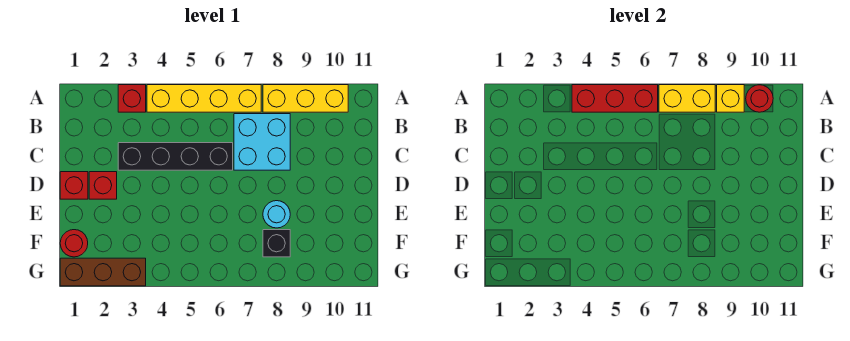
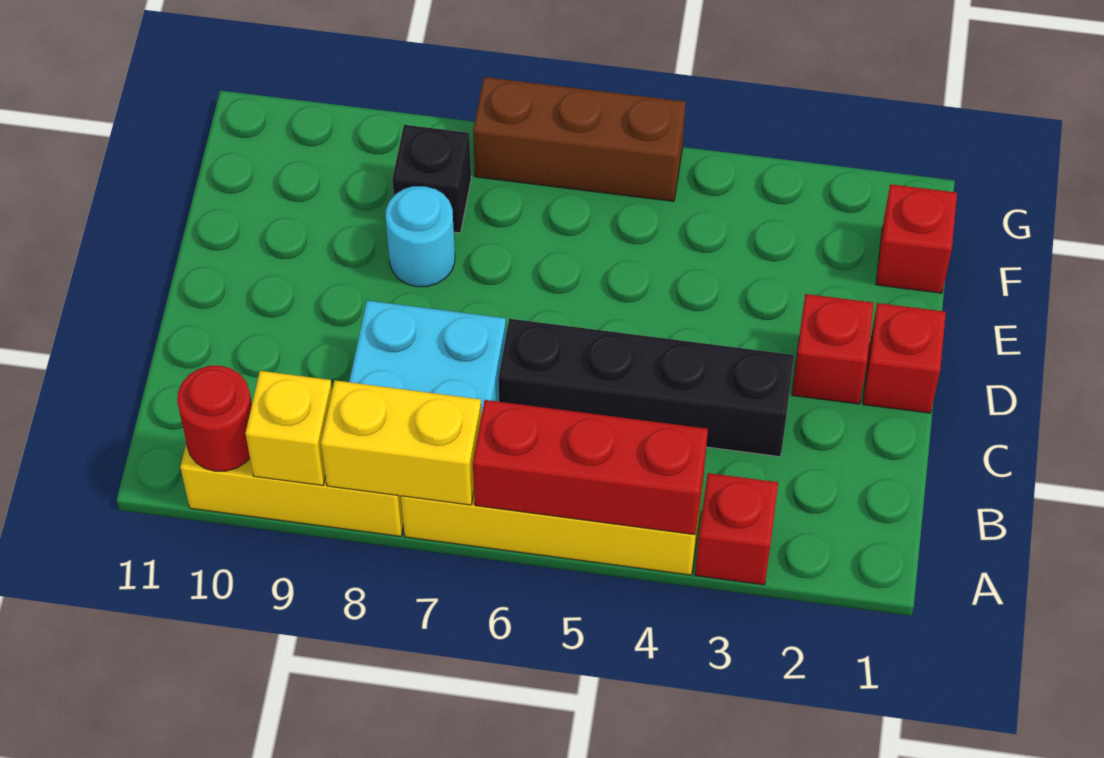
red 1x1 round brick [60,230,88,257] -> red 1x1 brick [876,184,957,293]
brown 1x3 brick [60,258,146,286] -> brown 1x3 brick moved to [473,77,686,201]

